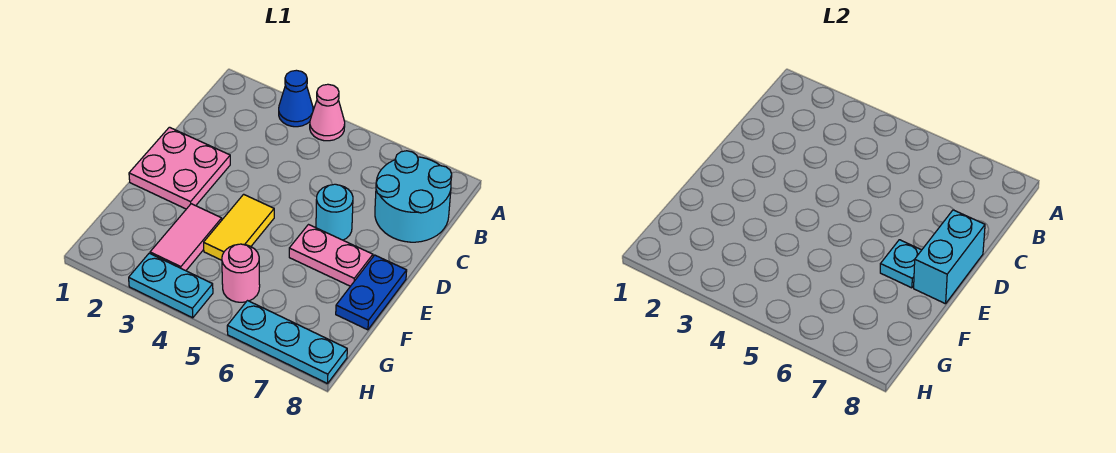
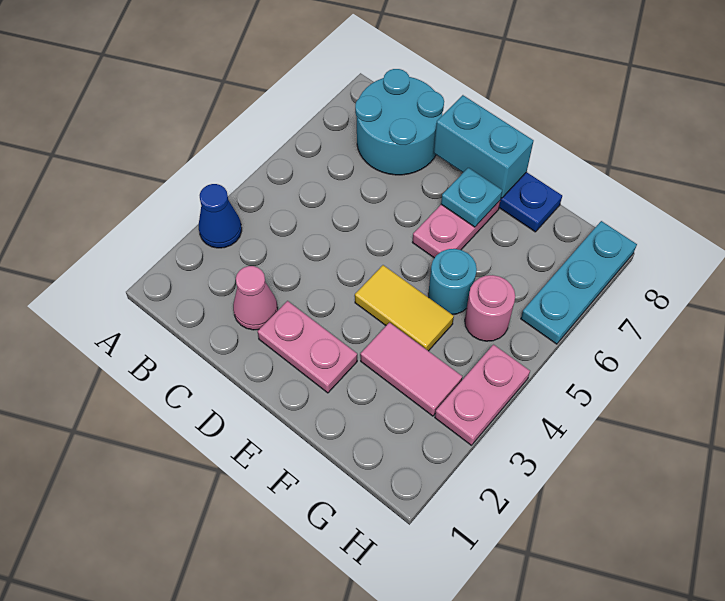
pink 1x1 cone [310,84,345,141] -> pink 1x1 cone moved to [233,266,278,330]
pink 2x2 plate [129,127,230,209] -> pink 1x2 plate [258,301,357,393]
cyan 1x1 round brick [316,184,353,240] -> cyan 1x1 round brick moved to [428,249,477,314]
cyan 1x2 plate [129,253,213,318] -> pink 1x2 plate [435,345,530,445]

